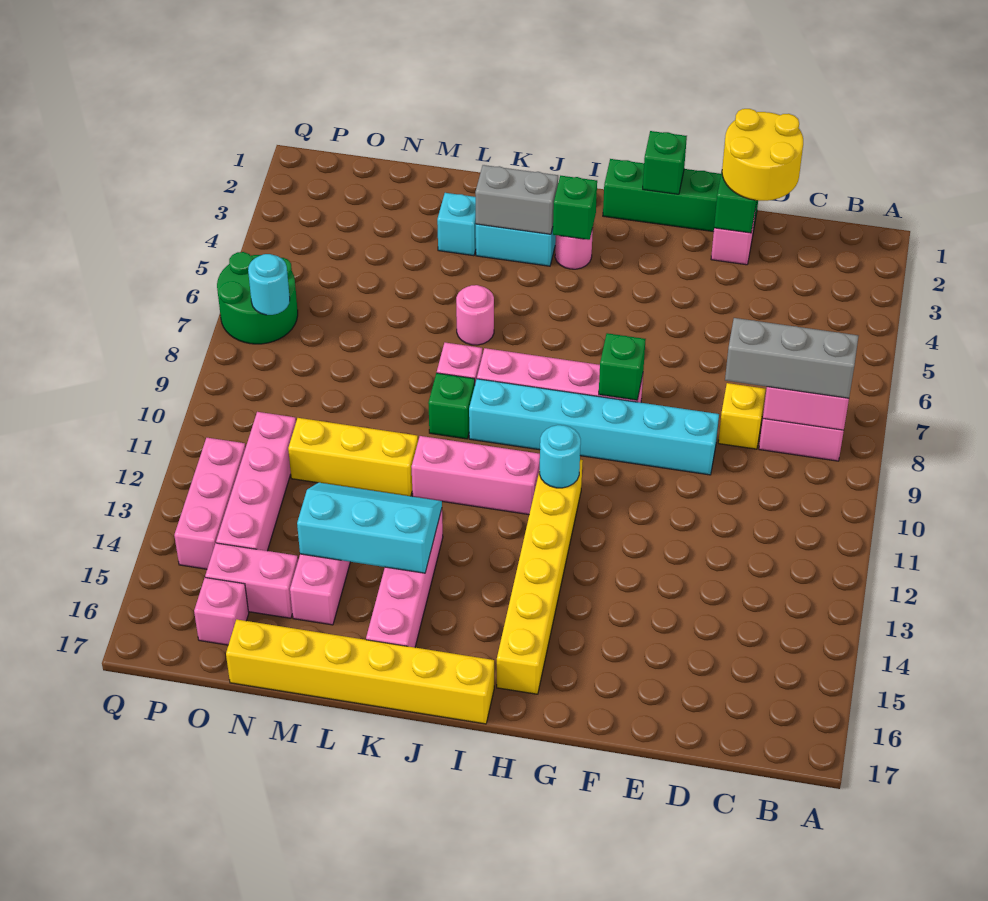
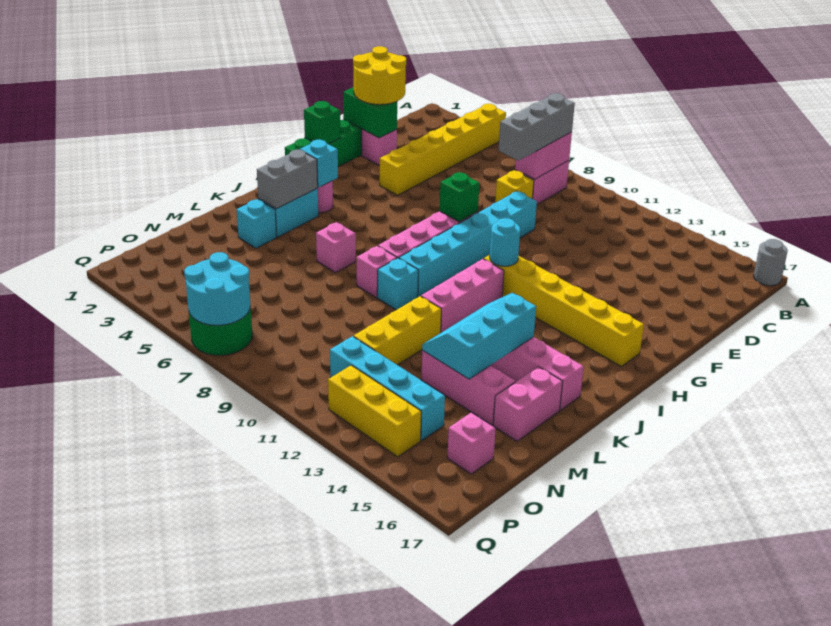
none -> grey 1x1 round brick [754,239,788,286]
green 1x1 brick [553,176,597,240] -> cyan 1x1 brick [300,140,338,187]
yellow 1x6 brick [226,619,494,724] -> yellow 1x6 brick moved to [380,104,506,195]
pink 1x1 round brick [456,285,494,345] -> pink 1x1 brick [316,222,356,273]
green 1x1 brick [428,373,475,439] -> cyan 1x1 brick [377,258,418,310]
pink 1x2 brick [205,543,298,618] -> pink 1x2 brick moved to [493,367,563,441]
pink 1x4 brick [216,412,296,551] -> cyan 1x4 brick [330,336,445,441]
cyan 1x1 round brick [248,254,290,315] -> cyan 2x2 round brick [184,252,250,325]
pink 1x3 brick [174,438,246,569] -> yellow 1x3 brick [328,365,421,457]

